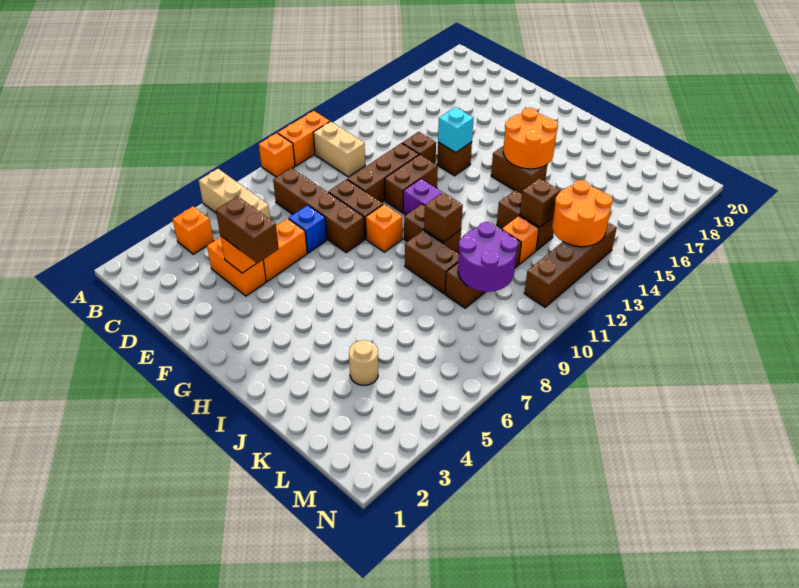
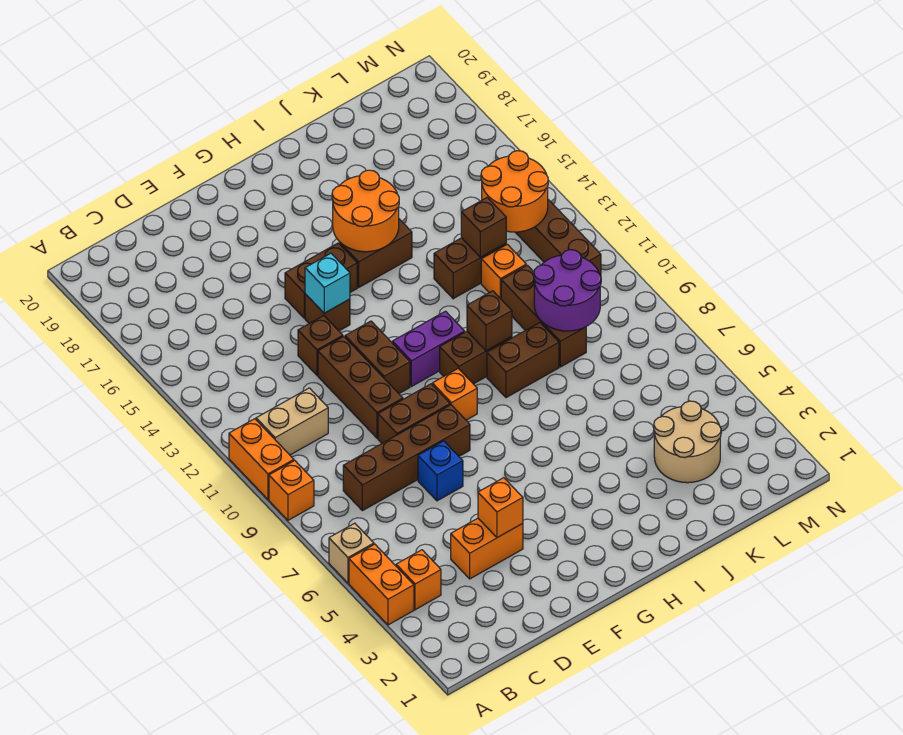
tan 1x3 brick [199,169,271,220] -> tan 1x1 brick [329,523,374,583]
brown 1x2 brick [216,196,279,263] -> brown 1x2 brick moved to [285,243,357,318]
orange 1x2 brick [263,219,307,281] -> orange 1x2 brick moved to [349,544,414,625]
tan 1x1 round brick [349,340,378,385] -> tan 2x2 round brick [654,401,721,483]

